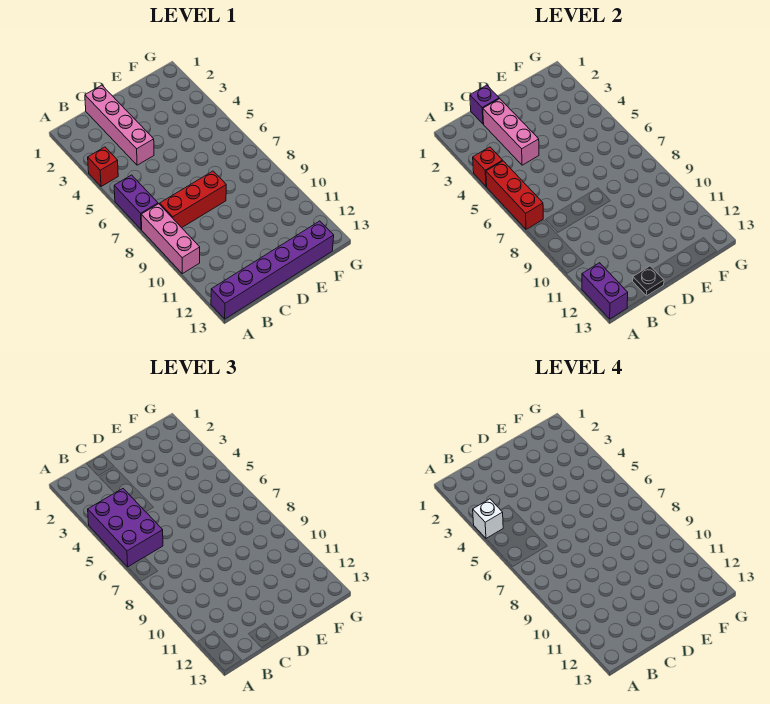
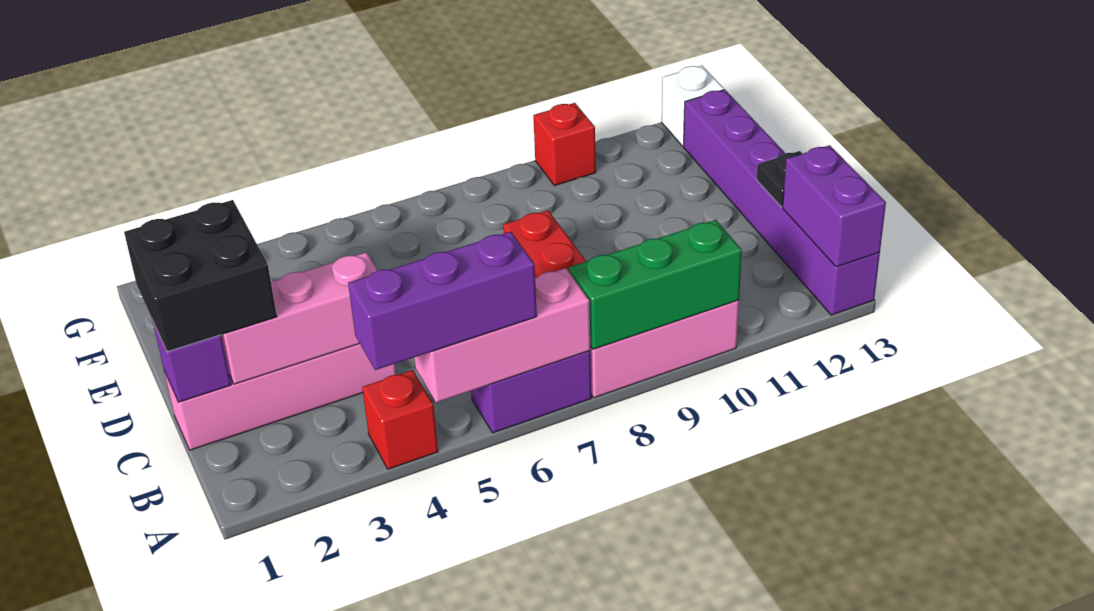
red 1x1 brick [473,147,503,187] -> red 1x1 brick moved to [533,103,596,186]
purple 2x3 brick [88,489,163,567] -> purple 1x3 brick [348,232,537,370]
white 1x1 brick [473,499,503,539] -> white 1x1 brick moved to [662,66,724,146]
red 1x3 brick [486,161,543,229] -> pink 1x3 brick [414,268,590,403]
none -> green 1x3 brick [569,220,742,349]
purple 1x2 brick [582,263,628,319] -> purple 1x2 brick turned to [783,145,886,267]
none -> black 2x2 brick [124,200,277,352]

